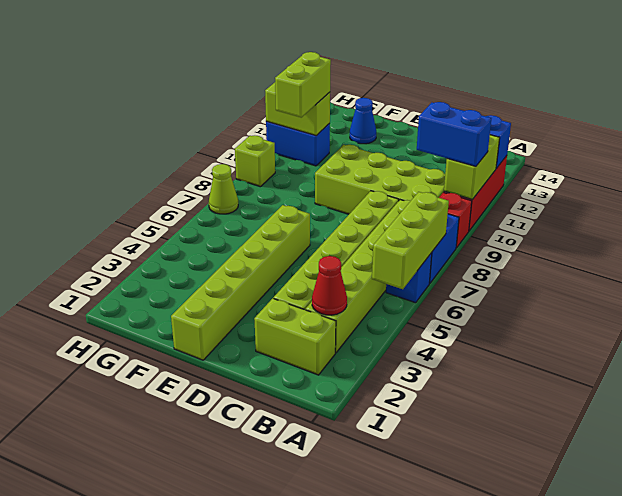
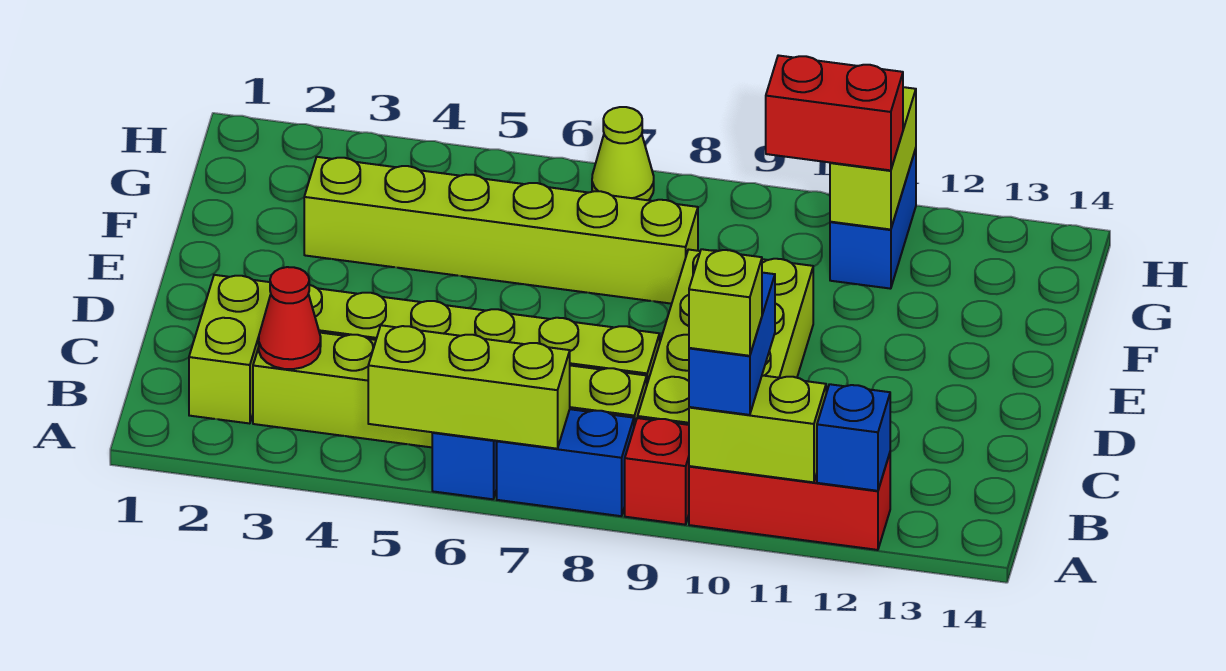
lime 1x6 brick [171,205,310,360] -> lime 1x6 brick moved to [304,157,698,304]
blue 1x1 cone [350,98,376,144] -> none
lime 1x2 brick [275,52,331,117] -> red 1x2 brick [766,55,903,170]
lime 1x1 brick [235,136,275,187] -> lime 1x1 brick moved to [689,249,762,356]

